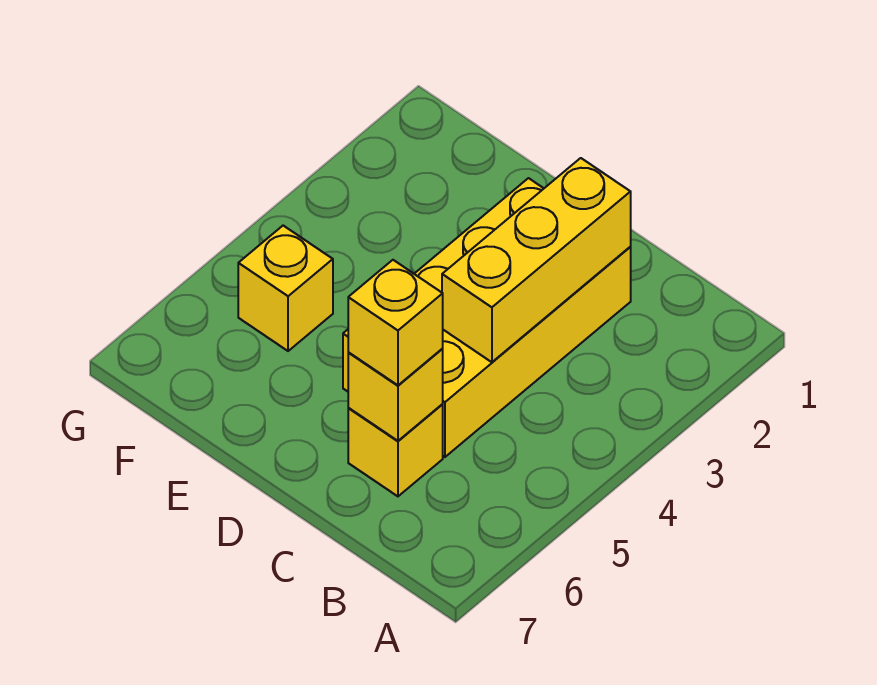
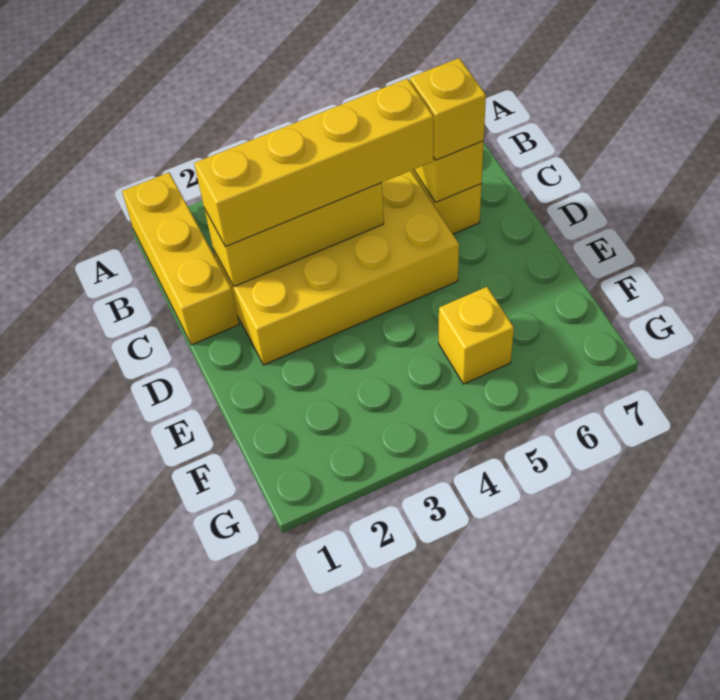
none -> yellow 1x3 brick [122,173,239,345]
none -> yellow 1x4 brick [194,79,433,247]

